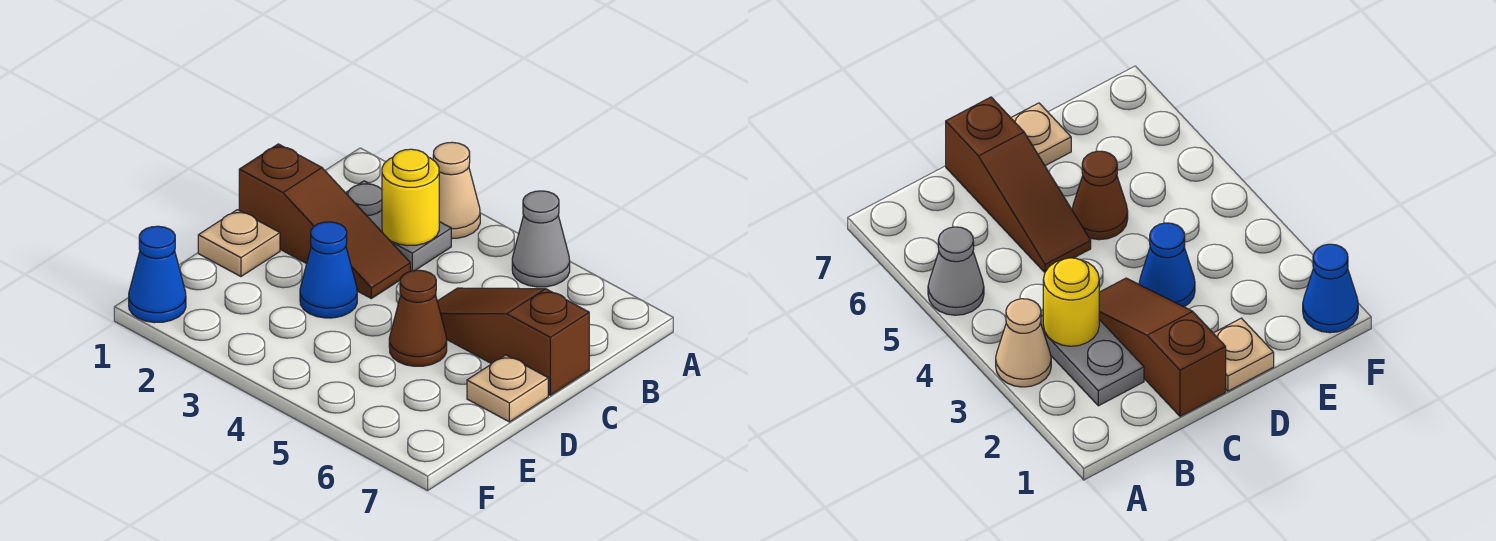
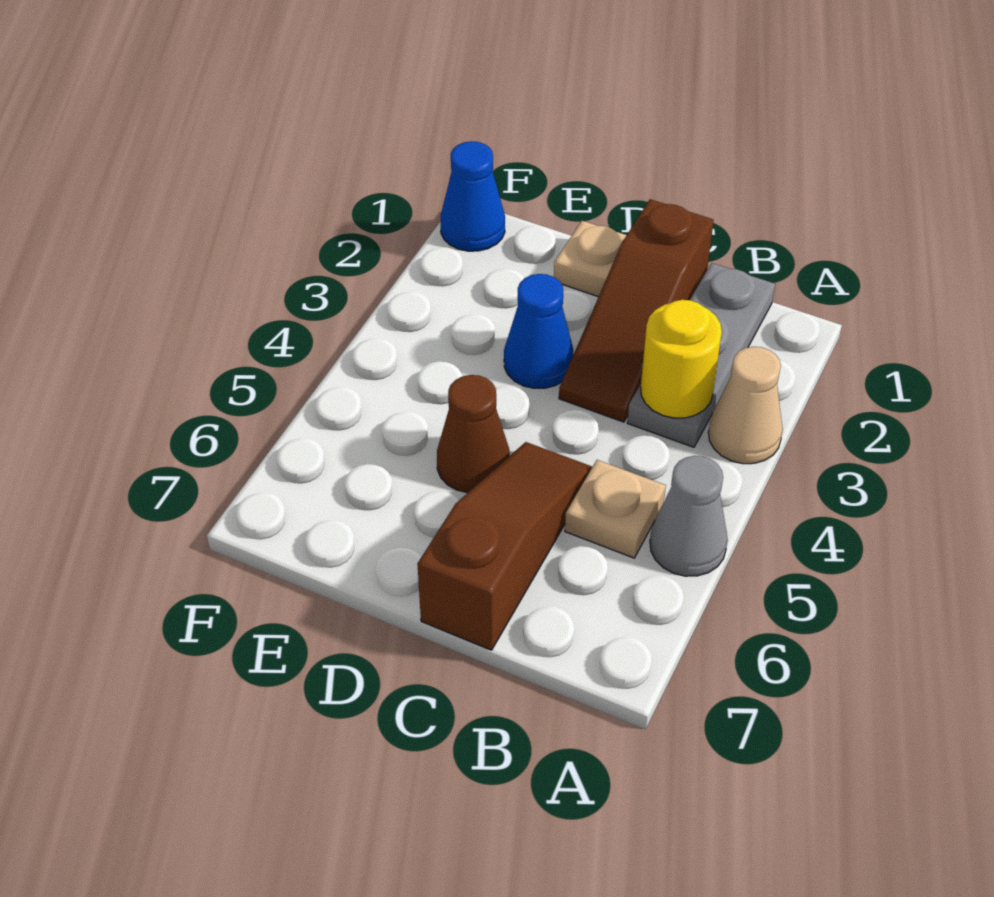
grey 1x2 plate [346,181,451,271] -> grey 1x3 plate [627,263,775,447]
tan 1x1 plate [467,355,548,422] -> tan 1x1 plate moved to [565,460,666,558]

